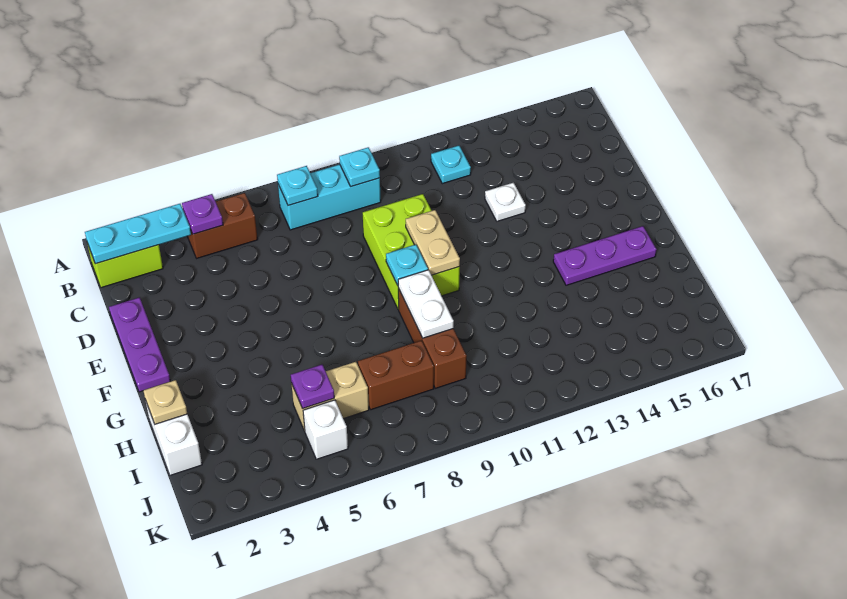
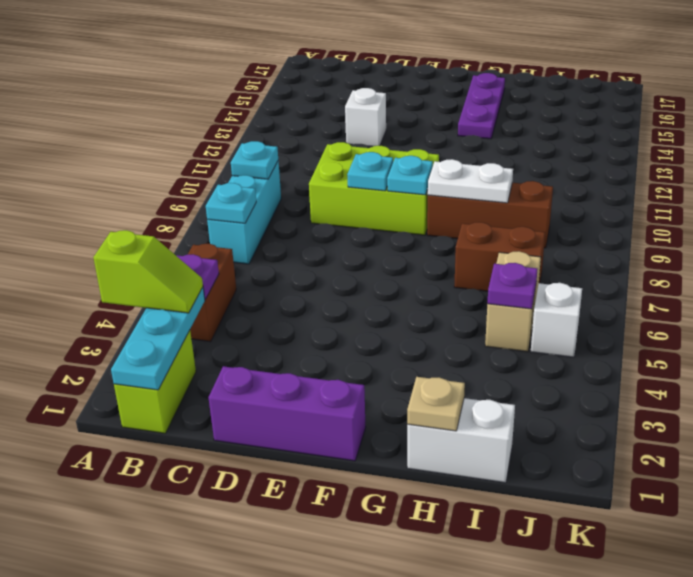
none -> lime 1x2 slope [93,230,203,313]
cyan 1x1 plate [431,146,471,184] -> cyan 1x1 plate moved to [347,152,393,191]
purple 1x3 plate [109,297,170,392] -> purple 1x3 brick [208,366,366,461]
white 1x1 plate [485,183,526,221] -> white 1x1 brick [345,88,386,147]
tan 1x2 plate [406,210,460,275] -> none
brown 1x2 brick [358,341,434,410] -> brown 1x2 brick turned to [454,222,545,291]

